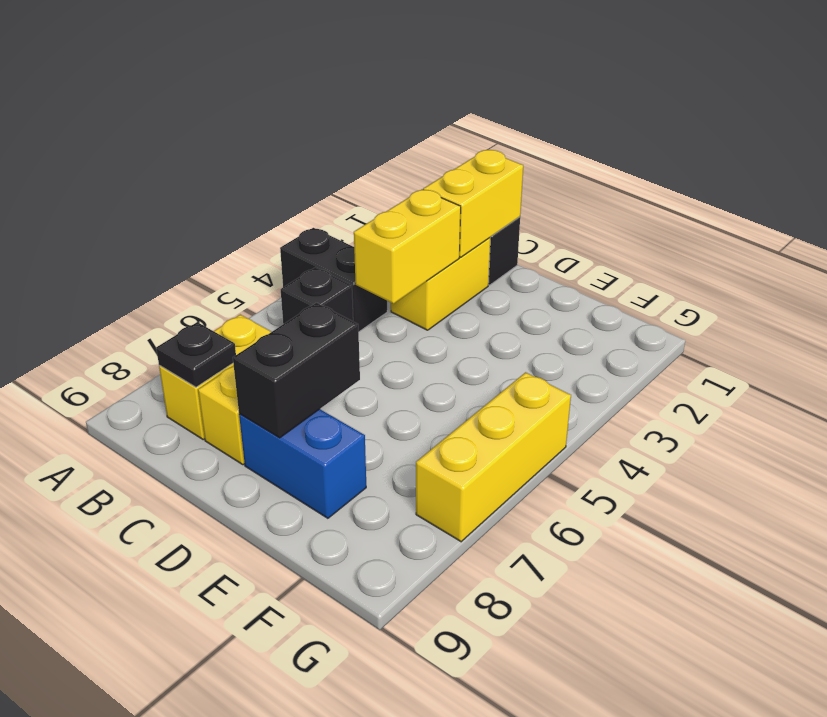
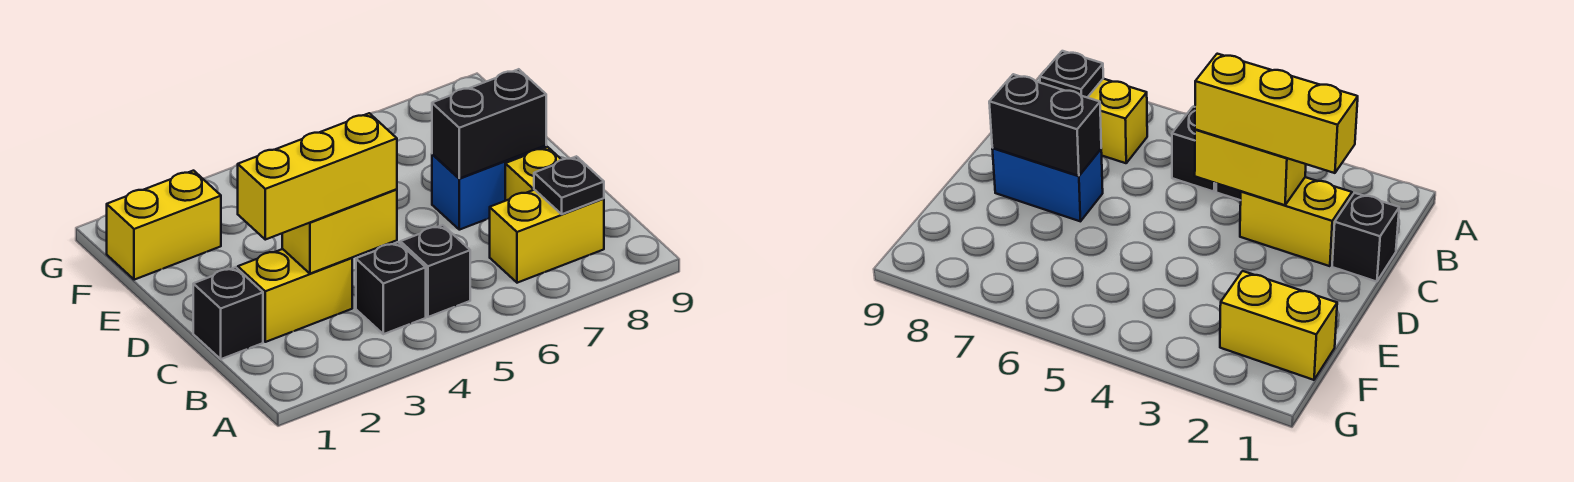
black 1x2 brick [280,228,387,332] -> black 1x1 brick [356,242,426,334]
yellow 1x2 brick [423,150,523,257] -> yellow 1x2 brick moved to [107,171,221,280]
blue 1x2 brick [239,409,366,518] -> blue 1x2 brick turned to [432,145,546,230]
yellow 1x3 brick [416,372,571,542] -> yellow 1x3 brick moved to [238,113,397,240]

